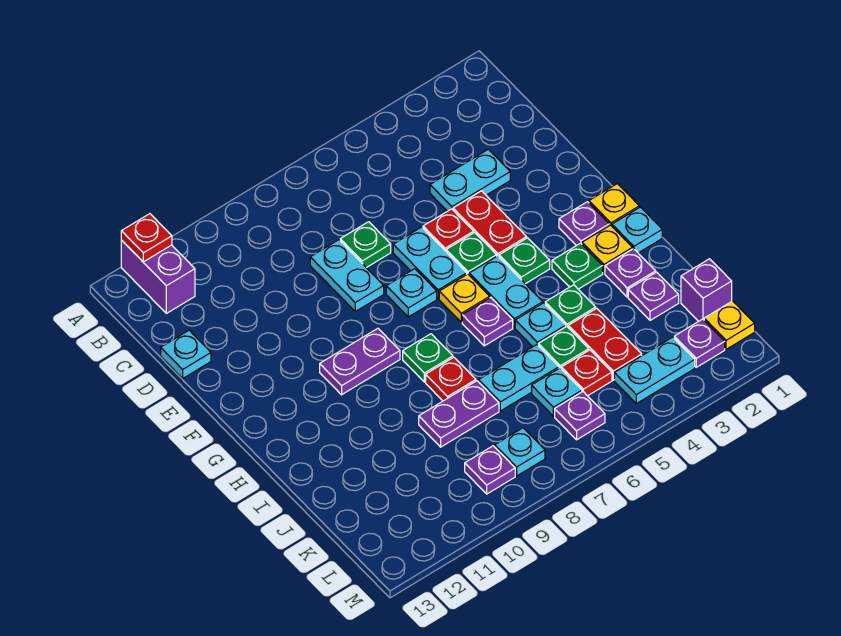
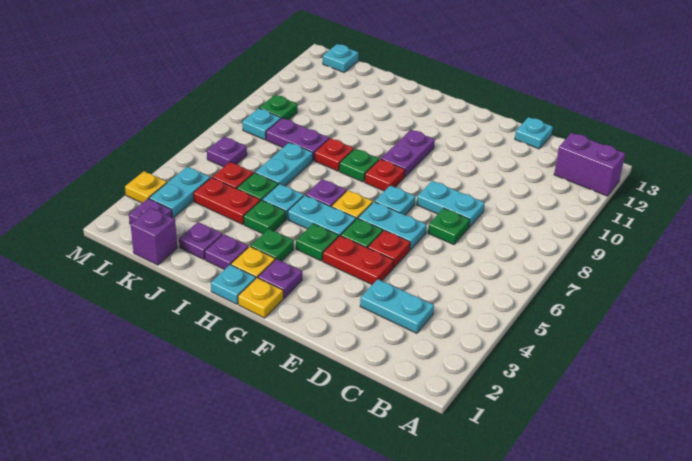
red 1x1 plate [121,214,172,262] -> red 1x1 plate moved to [365,159,405,191]
cyan 1x2 plate [430,149,510,211] -> cyan 1x2 plate turned to [360,279,434,333]
purple 1x2 plate [419,381,499,447] -> purple 1x2 plate turned to [266,118,329,160]
cyan 1x1 plate [532,368,582,416] -> cyan 1x1 plate moved to [323,44,358,72]
yellow 1x1 plate [704,301,755,349] -> yellow 1x1 plate moved to [125,171,167,203]
purple 1x1 plate [465,446,515,494] -> green 1x1 plate [260,95,297,120]

